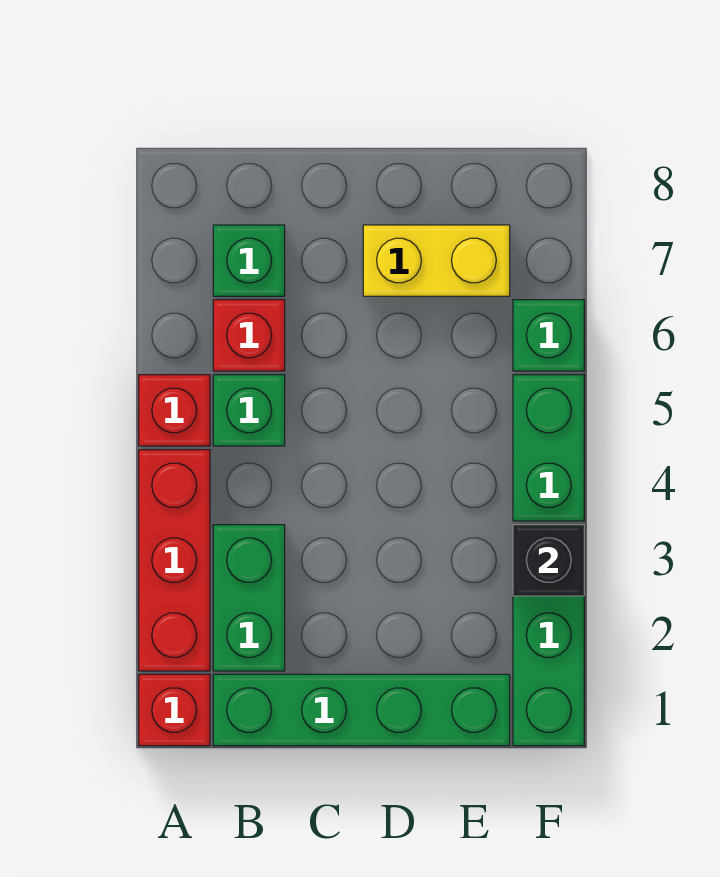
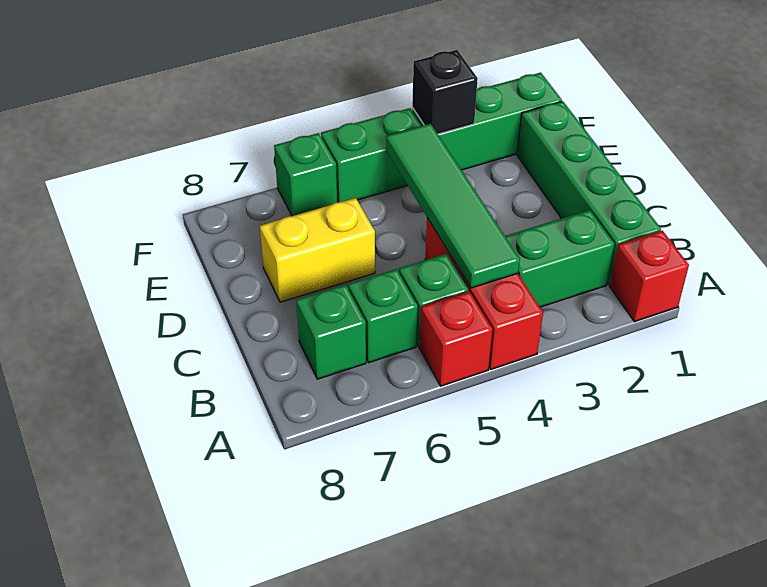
red 1x3 brick [139,450,210,671] -> red 1x3 brick turned to [425,218,543,369]
none -> green 1x4 tile [386,124,520,288]
red 1x1 brick [213,300,285,371] -> green 1x1 brick [348,269,418,363]
yellow 1x2 brick [363,225,510,296] -> yellow 1x2 brick turned to [260,198,375,302]

